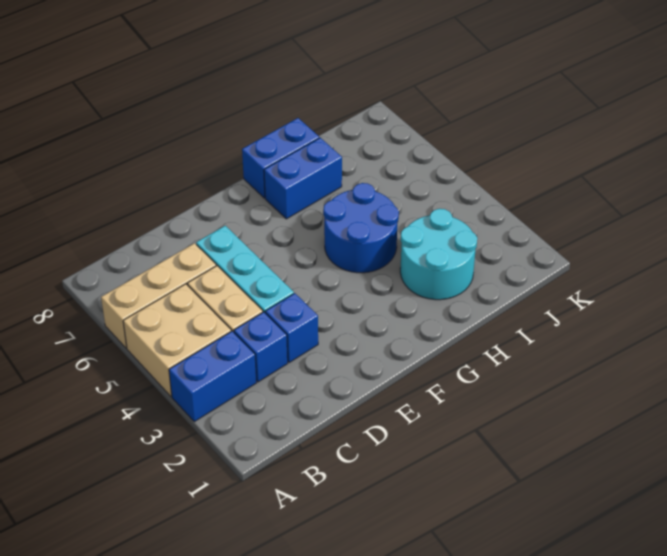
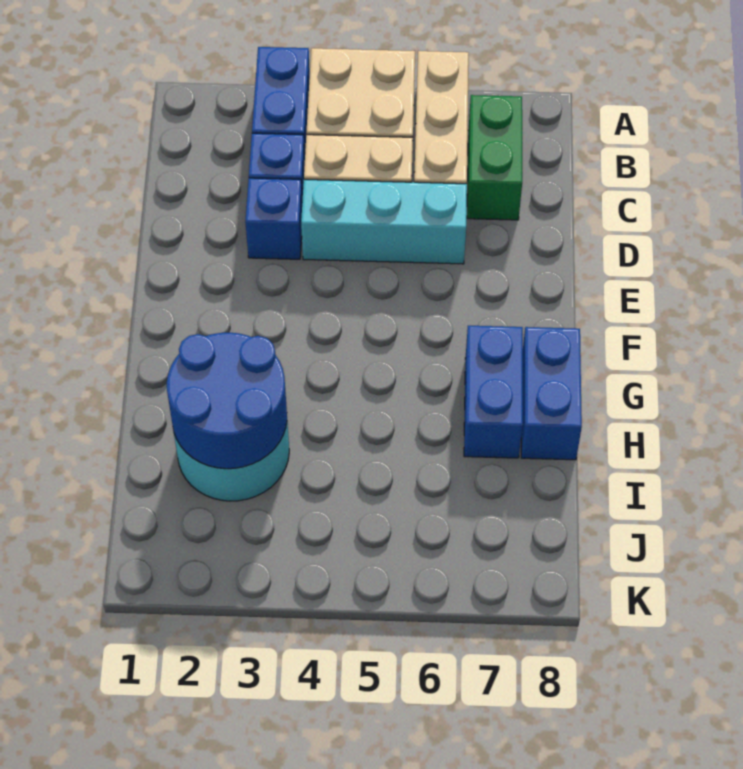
none -> green 1x2 brick [467,95,522,220]
blue 2x2 round brick [323,183,399,273] -> blue 2x2 round brick moved to [167,333,287,469]

